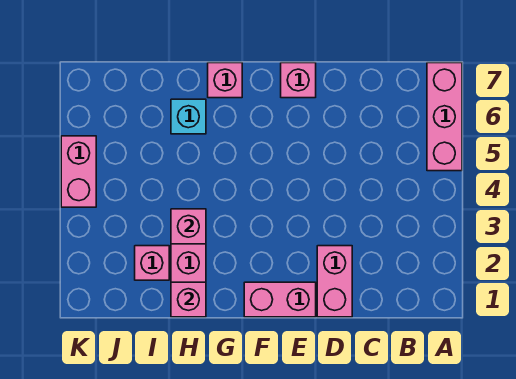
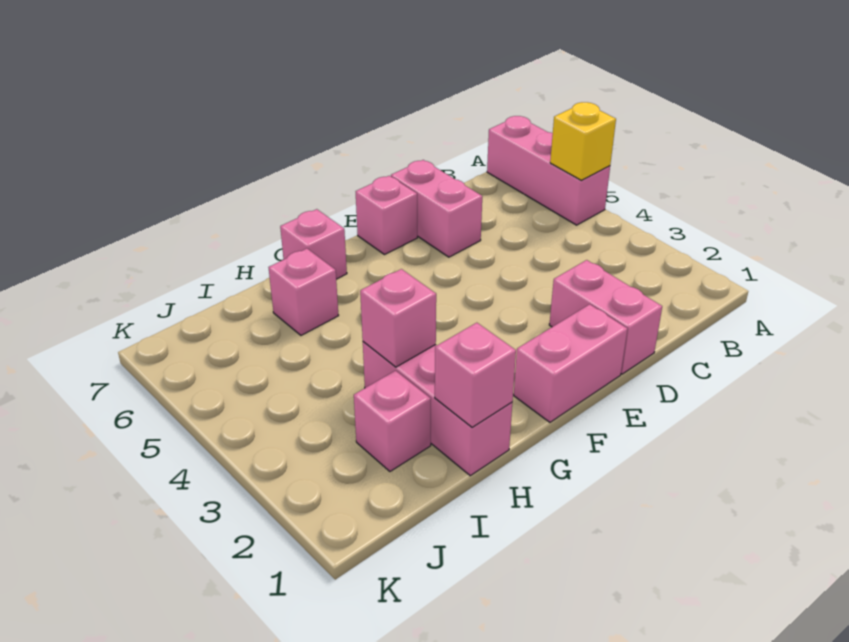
none -> yellow 1x1 brick [550,102,616,180]
cyan 1x1 brick [171,99,206,134] -> pink 1x1 brick [268,249,339,335]
pink 1x2 brick [61,136,96,207] -> pink 1x2 brick moved to [391,160,482,257]

